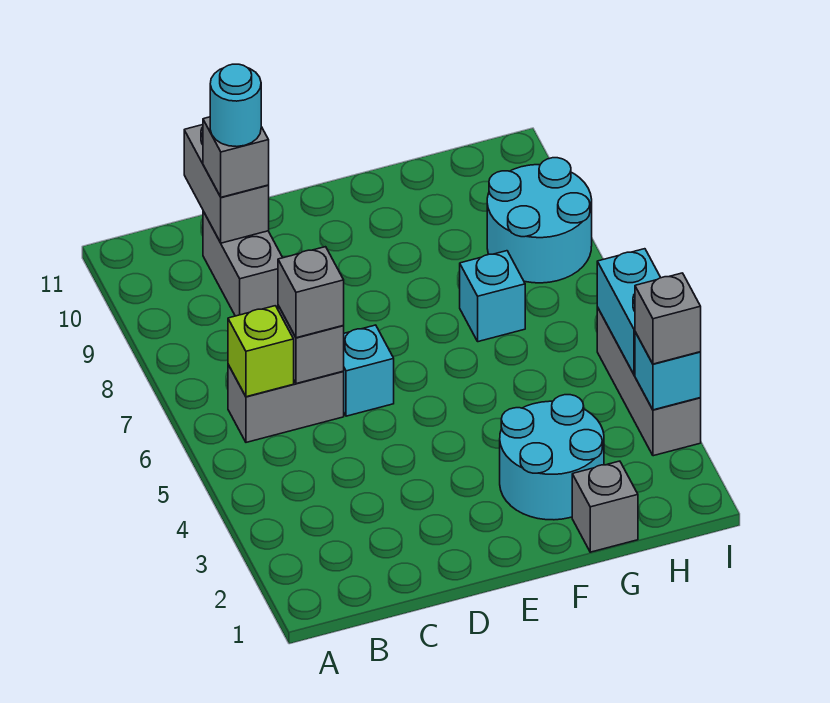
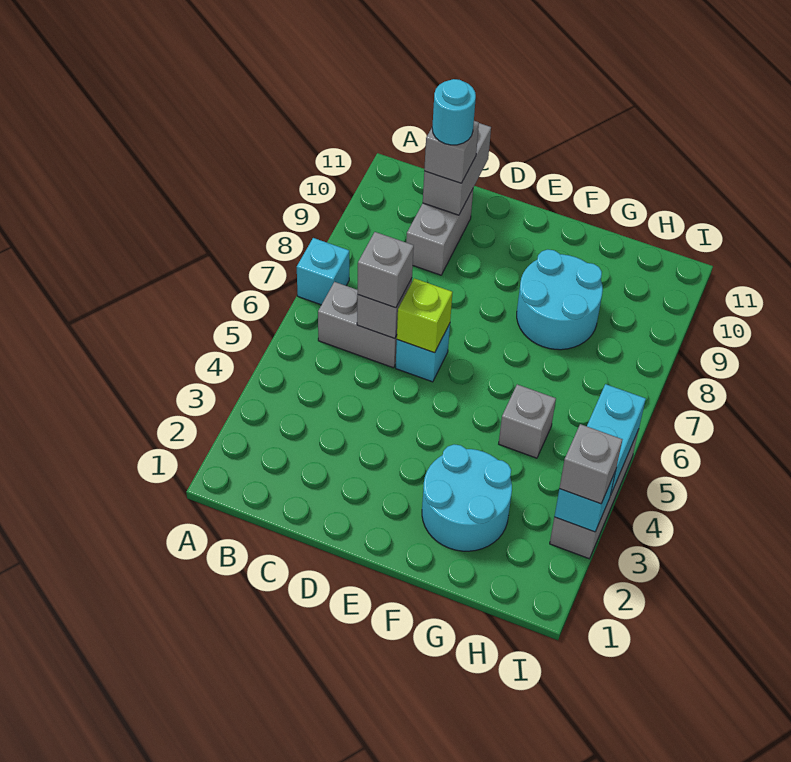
lime 1x1 brick [228,306,294,397] -> lime 1x1 brick moved to [397,278,453,353]
grey 1x1 brick [572,461,638,552] -> grey 1x1 brick moved to [499,384,556,458]
cyan 1x1 brick [460,251,525,342] -> cyan 1x1 brick moved to [297,238,349,305]
cyan 2x2 round brick [487,158,592,283] -> cyan 2x2 round brick moved to [517,250,603,350]

